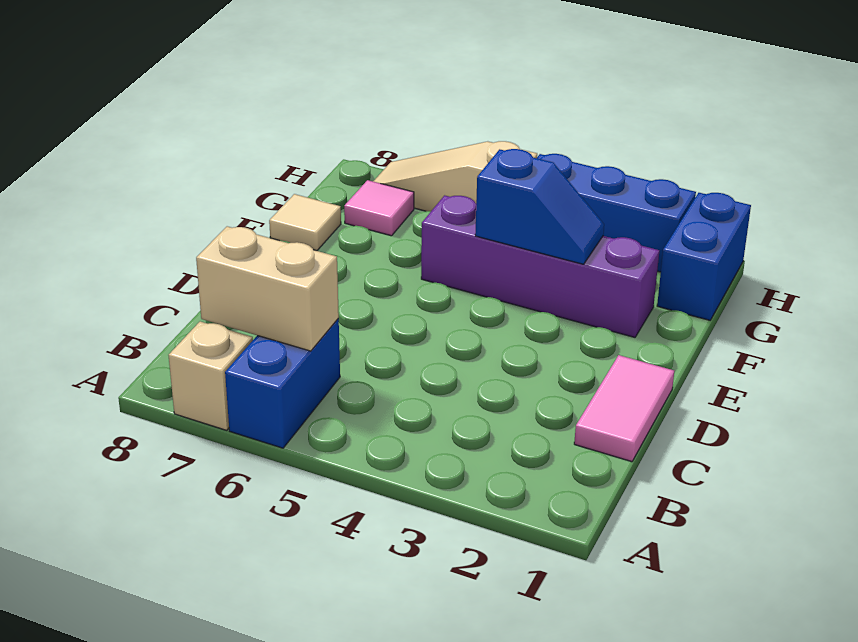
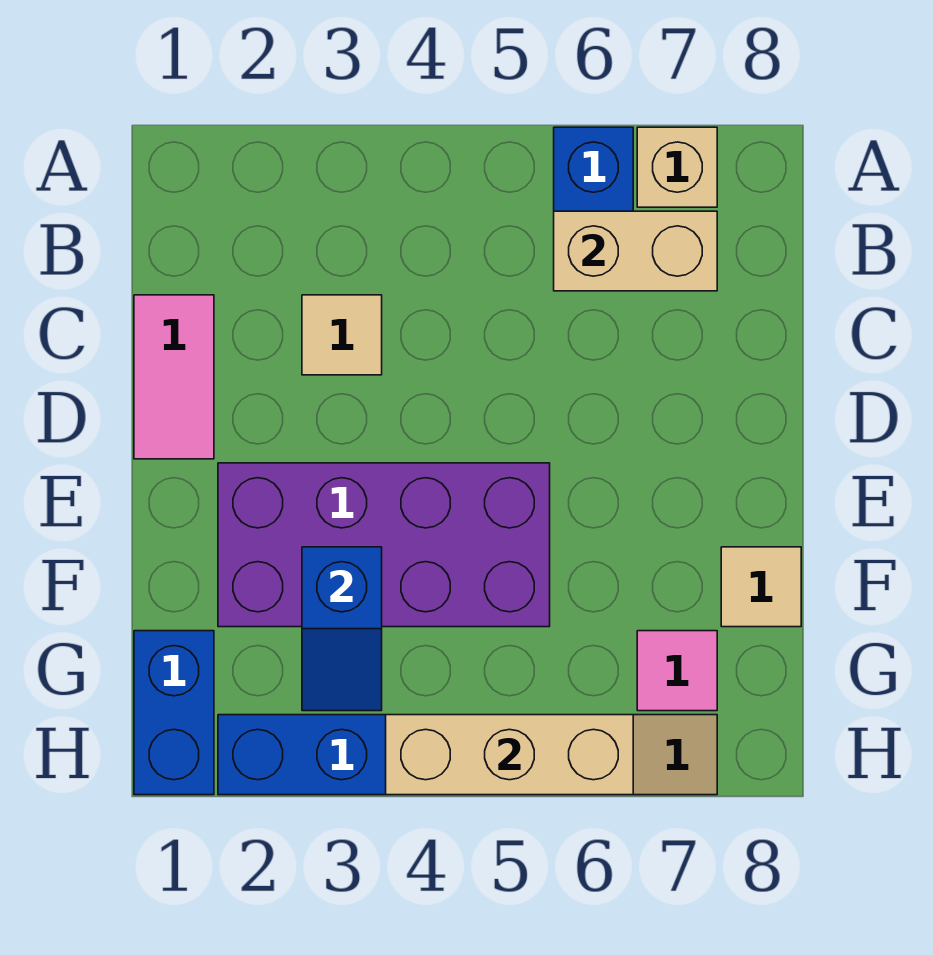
none -> tan 1x1 tile [302,295,382,375]
purple 1x4 brick [421,195,659,337] -> purple 2x4 brick [218,463,550,627]
blue 1x2 slope [475,149,604,264] -> blue 1x2 slope turned to [302,547,382,711]
none -> tan 1x3 brick [386,715,633,795]

